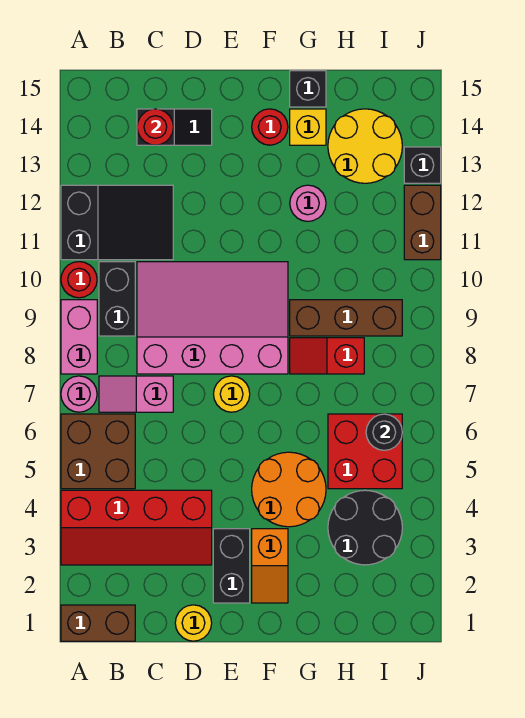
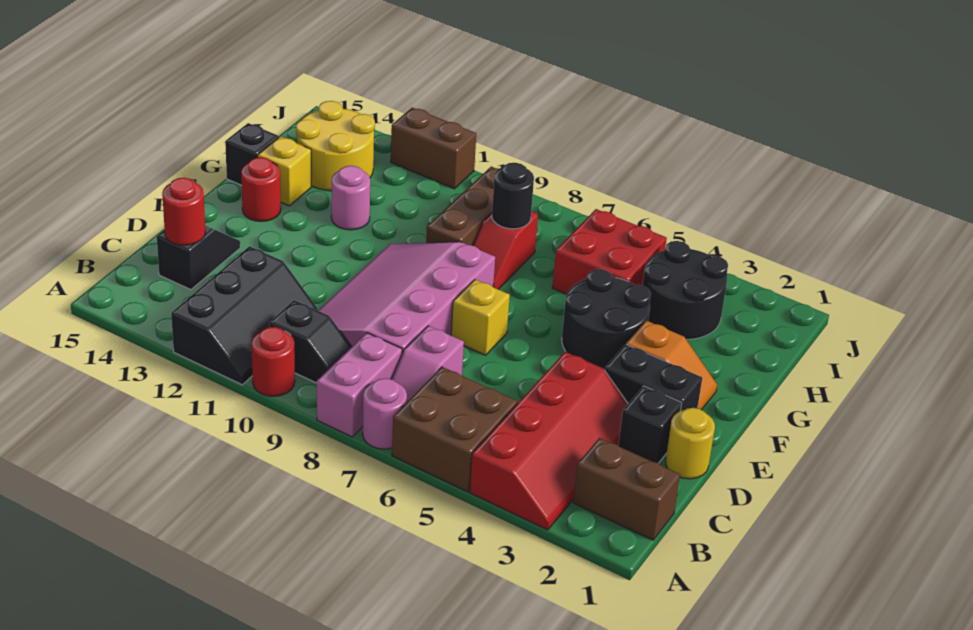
brown 1x2 brick [61,605,135,641] -> brown 1x2 brick turned to [573,438,680,540]
pink 1x2 brick [61,300,97,374] -> pink 1x2 brick turned to [317,333,402,437]
black 2x3 slope [61,185,173,260] -> black 2x3 slope turned to [171,246,318,385]
black 1x2 brick [99,262,135,336] -> black 1x2 slope [269,300,352,383]
yellow 1x1 round brick [214,376,250,412] -> yellow 1x1 brick [451,280,510,355]
orange 2x2 round brick [252,452,326,527] -> black 2x2 round brick [562,269,651,370]
black 1x1 round brick [366,414,402,450] -> black 1x1 round brick moved to [492,163,534,229]
black 1x1 brick [404,147,441,183] -> black 1x1 brick moved to [618,386,682,463]

